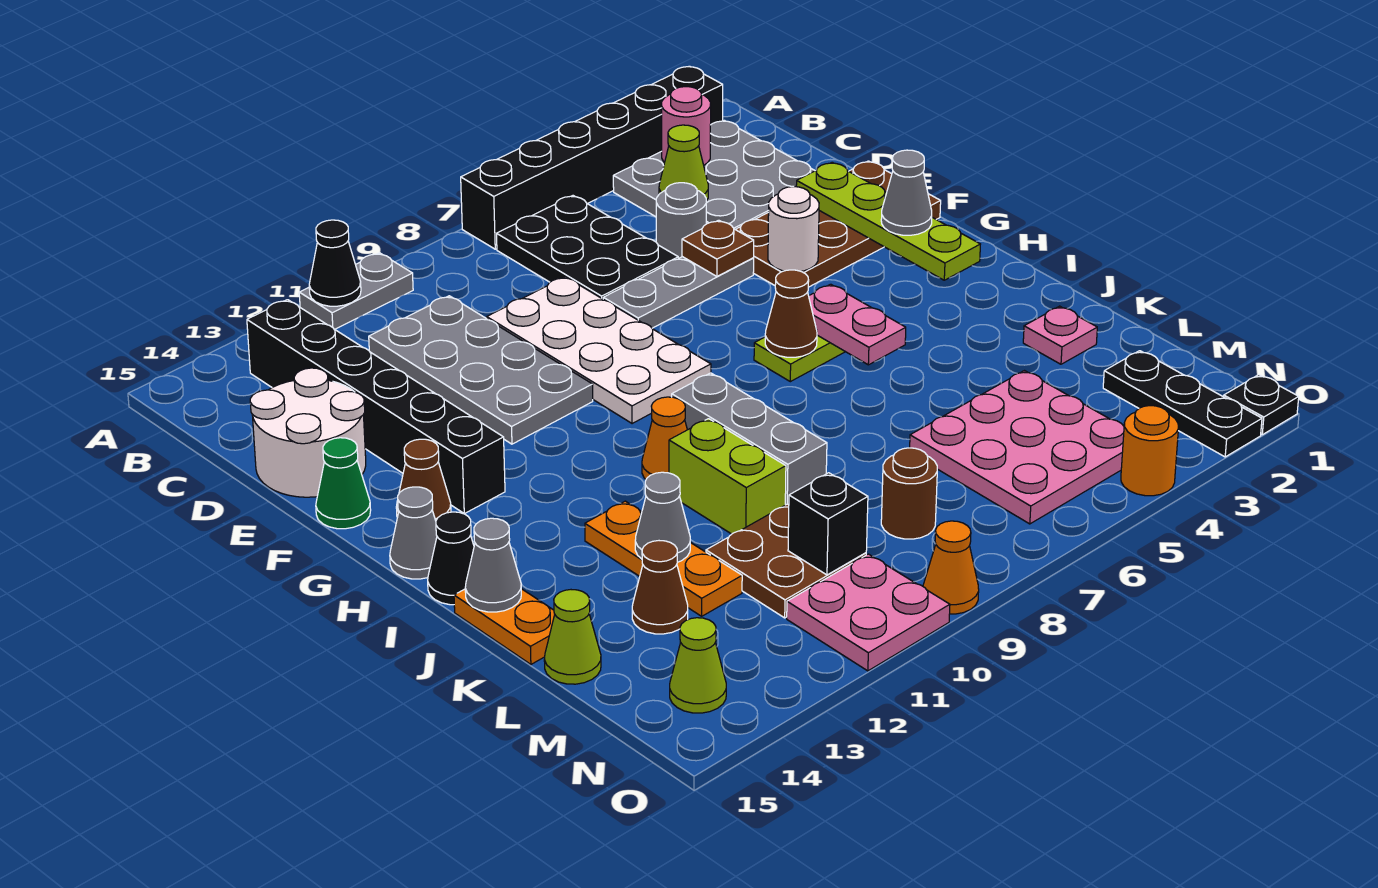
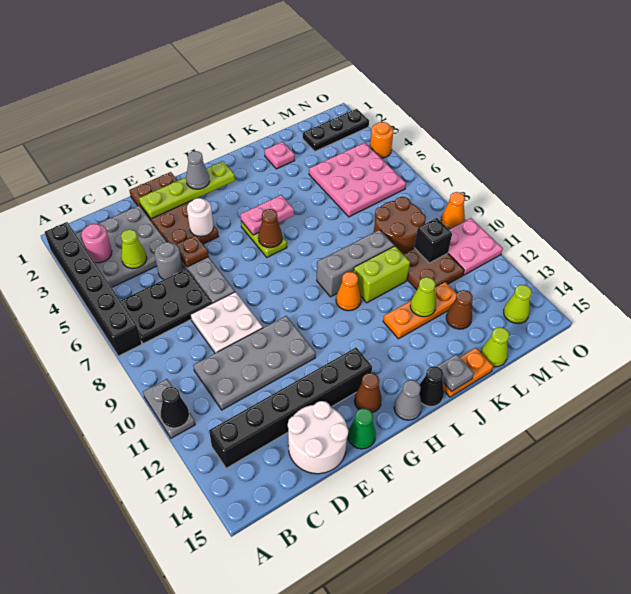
white 2x4 plate [487,277,711,424] -> white 2x2 plate [191,292,263,353]
grey 1x1 cone [465,518,521,612] -> grey 1x1 plate [436,354,474,392]
grey 1x1 cone [635,472,690,562] -> lime 1x1 cone [410,277,436,317]
brown 1x1 round brick [881,448,937,539] -> brown 2x2 round brick [374,197,426,254]
black 1x1 plate [1224,375,1299,435] -> none

